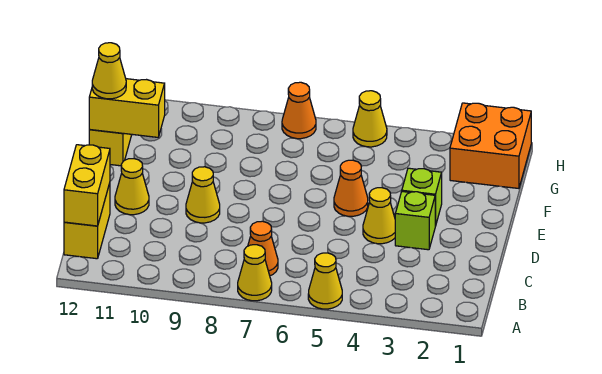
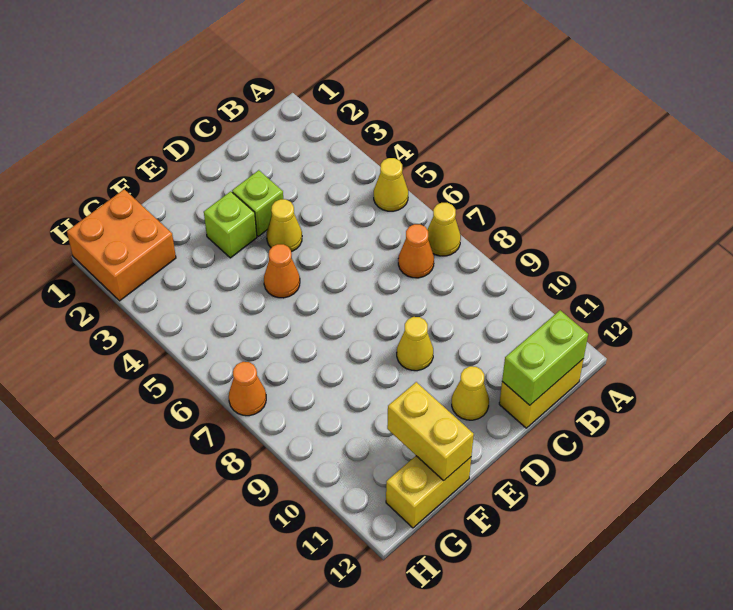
yellow 1x2 brick [64,145,110,226] -> lime 1x2 brick [502,310,588,405]
yellow 1x1 cone [92,43,126,99] -> none
yellow 1x1 cone [353,91,387,147] -> none

